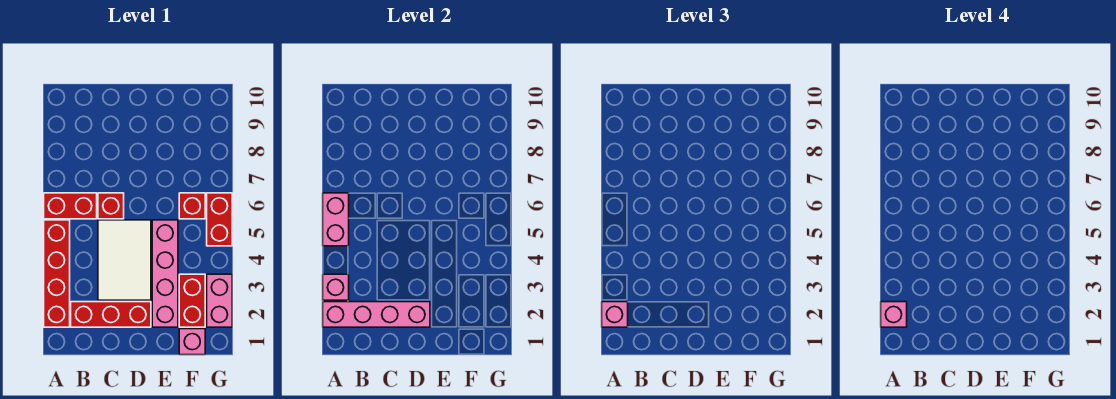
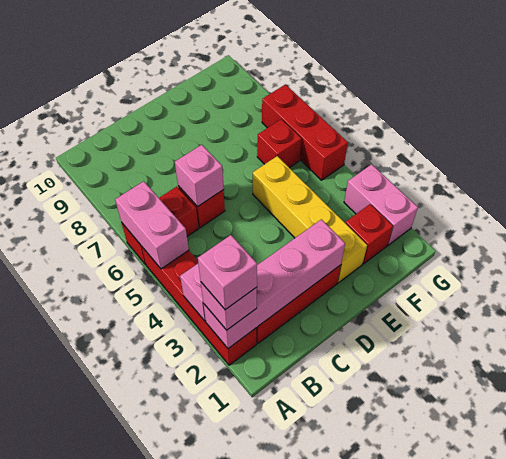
white 2x3 tile [98,220,151,300] -> none
pink 1x4 brick [152,220,178,327] -> yellow 1x4 brick [253,156,367,283]
pink 1x1 brick [179,329,205,355] -> pink 1x1 brick moved to [175,145,224,207]
red 1x2 brick [179,274,205,327] -> red 1x1 brick [346,204,393,264]
red 1x2 brick [207,193,232,246] -> red 1x3 brick [262,84,348,180]

